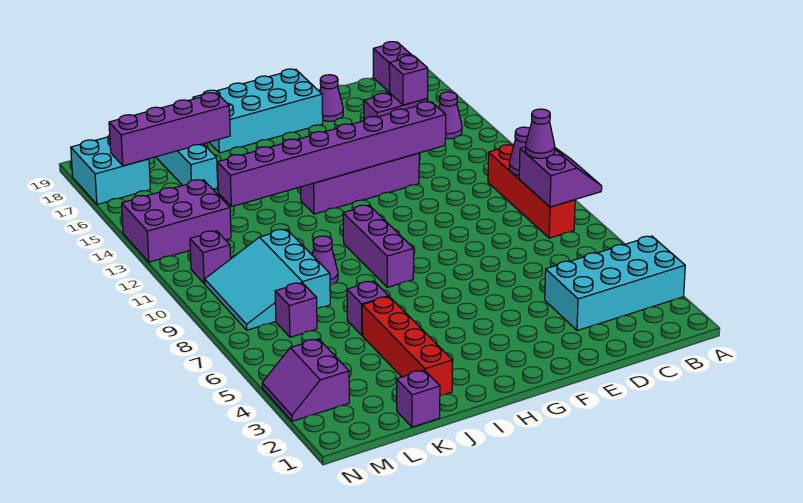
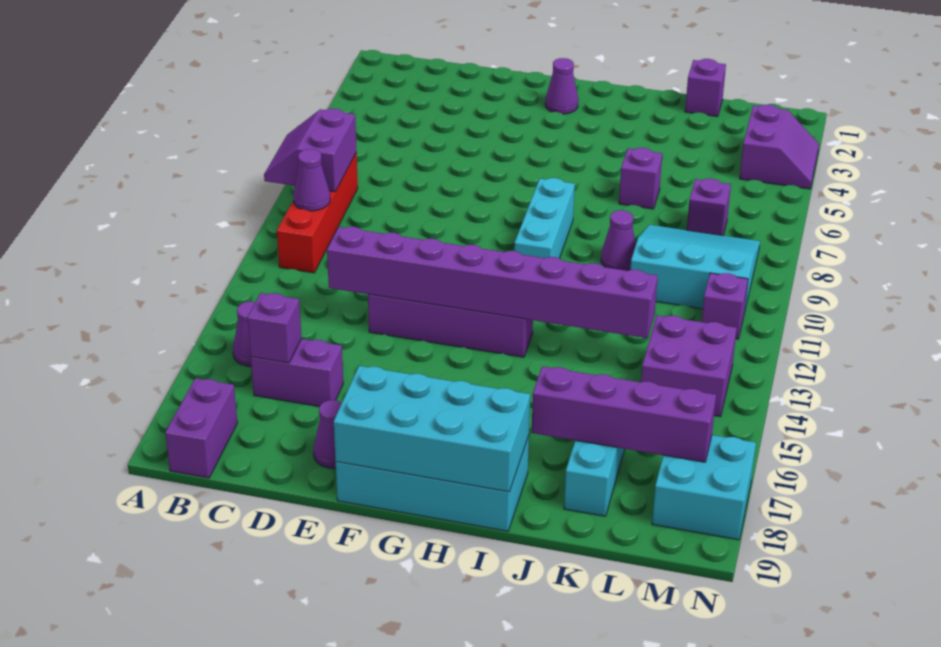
cyan 2x4 brick [545,236,685,331] -> cyan 2x4 brick moved to [334,366,530,492]
purple 1x1 cone [525,109,555,158] -> purple 1x1 cone moved to [545,58,578,114]
purple 1x3 brick [343,205,414,287] -> cyan 1x3 brick [514,178,575,258]
red 1x4 brick [362,297,452,396] -> none
cyan 3x3 slope [205,229,330,330] -> cyan 3x3 slope turned to [630,225,760,313]
purple 2x3 brick [122,180,231,262] -> purple 2x2 brick [641,315,737,417]

